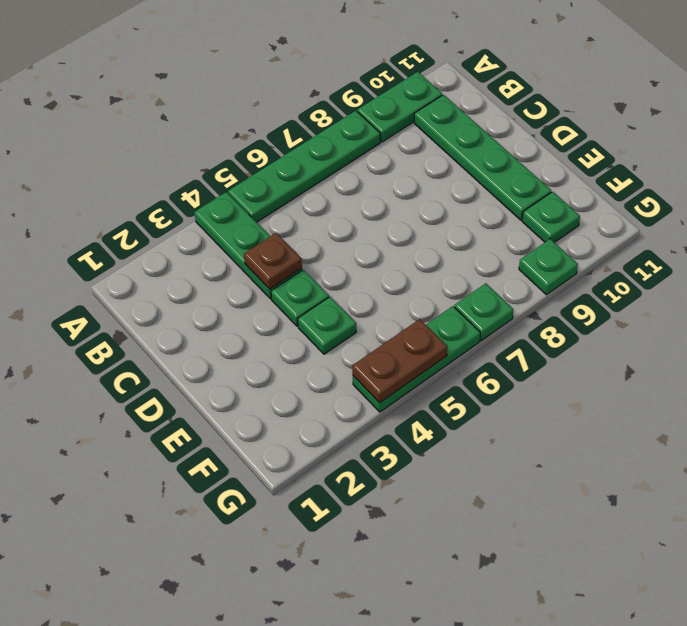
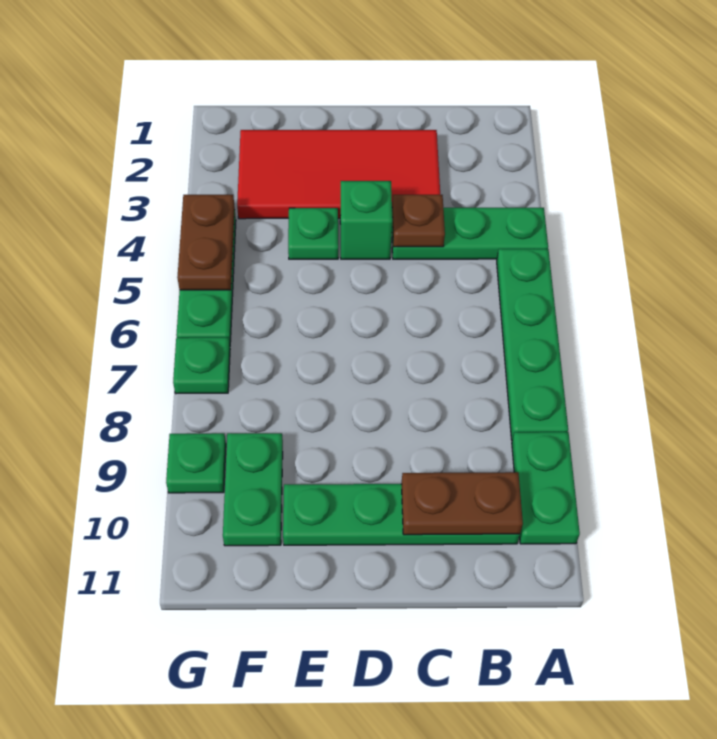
none -> brown 1x2 plate [401,472,523,535]
none -> red 2x4 tile [237,130,440,219]
green 1x1 plate [271,270,329,326] -> green 1x1 brick [340,181,392,259]
green 1x1 plate [522,192,580,243] -> green 1x2 plate [223,433,283,546]

